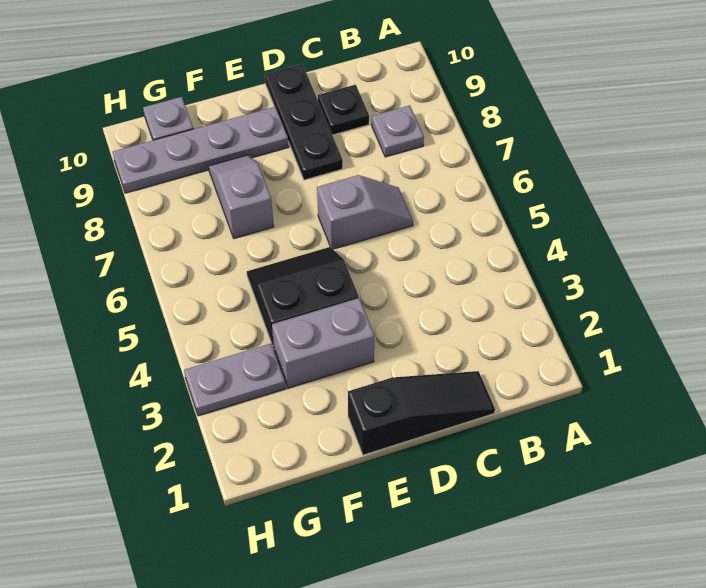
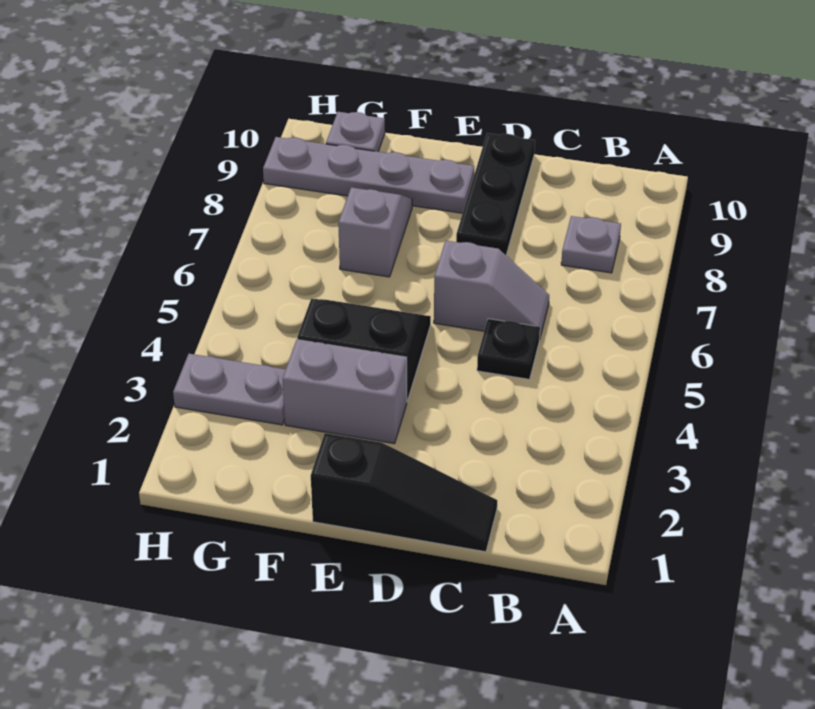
black 1x1 plate [318,85,369,135] -> black 1x1 plate moved to [477,319,540,379]

